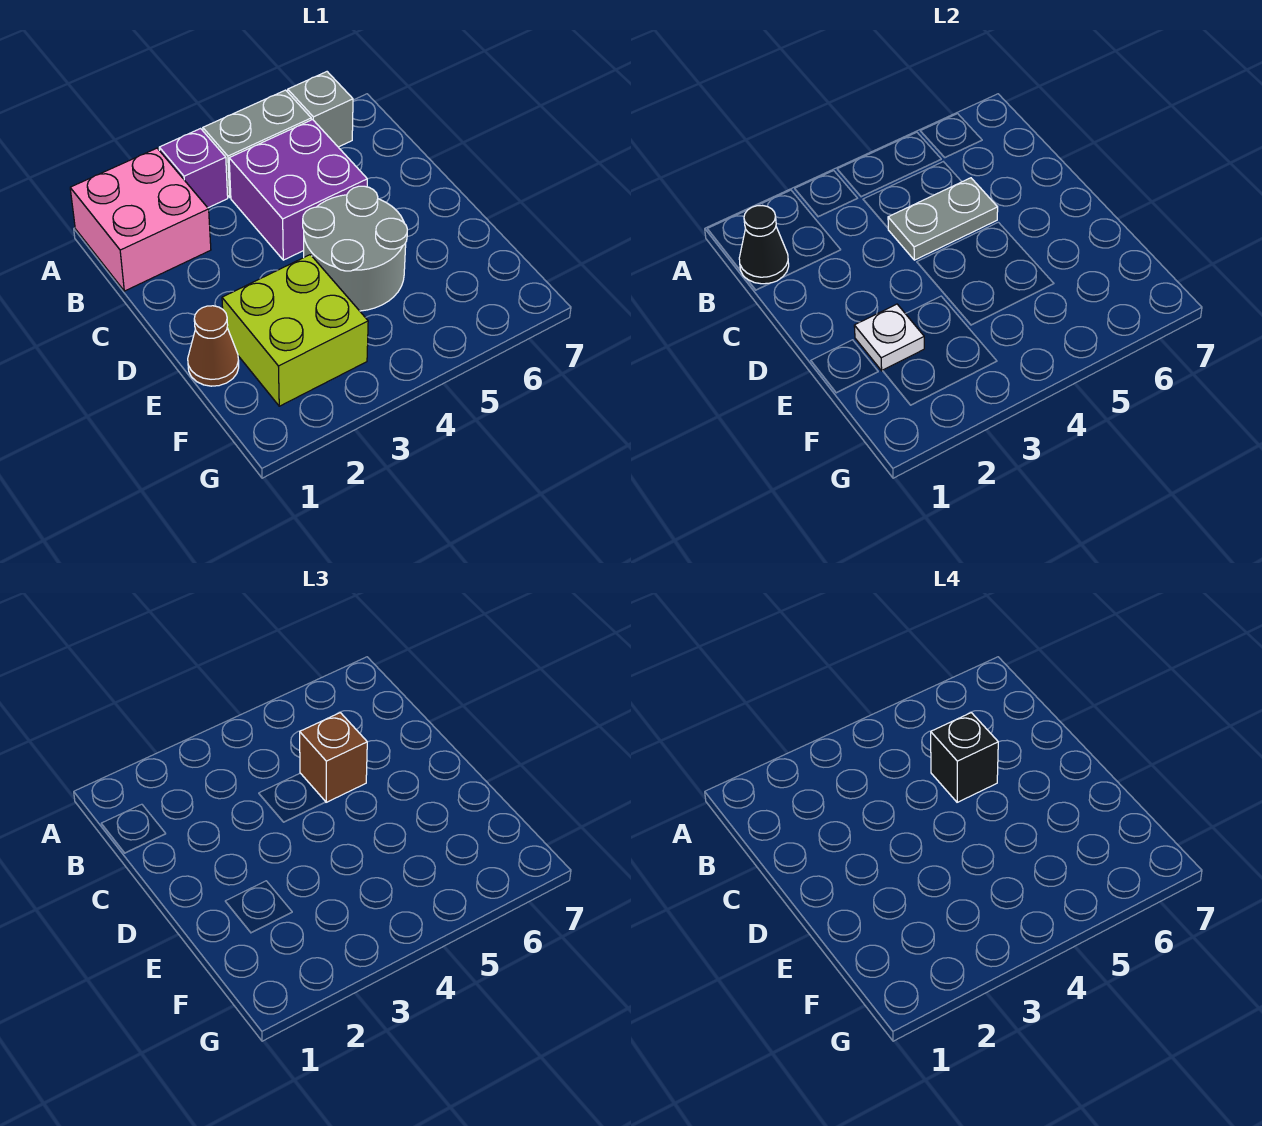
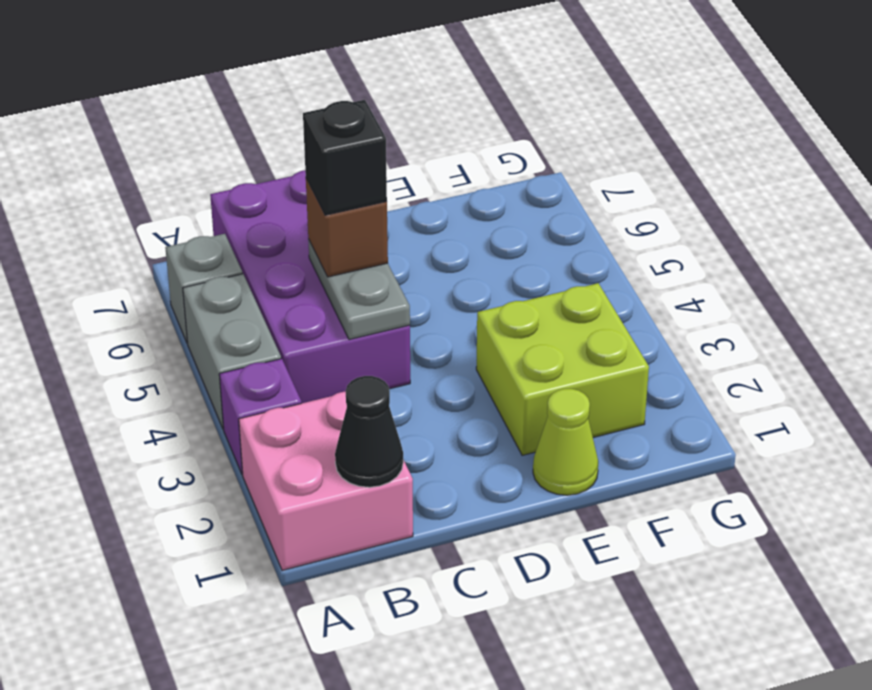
purple 2x2 brick [229,120,367,260] -> purple 2x4 brick [210,170,410,403]
grey 2x2 round brick [303,186,407,311] -> none
brown 1x1 cone [188,306,239,386] -> lime 1x1 cone [533,389,598,495]
white 1x1 plate [854,304,924,371] -> none

